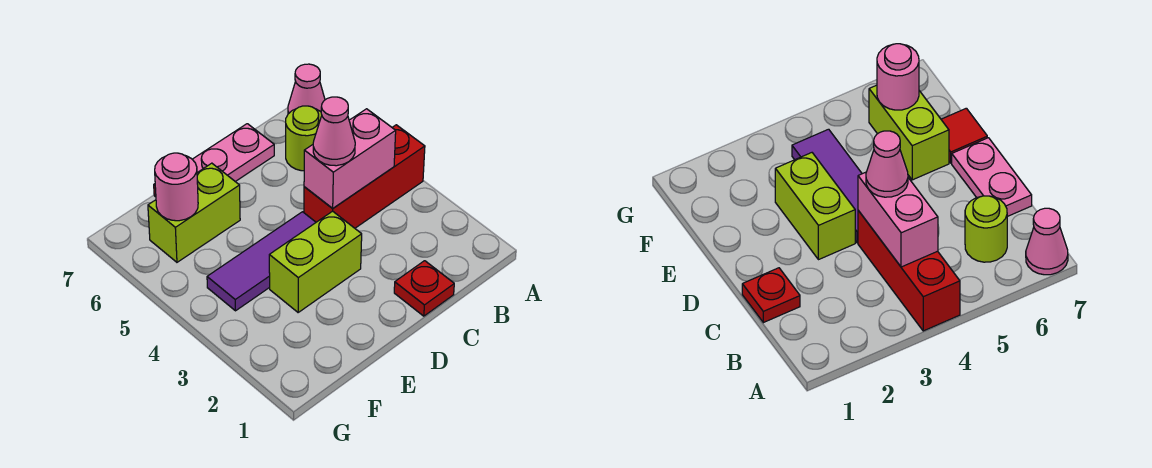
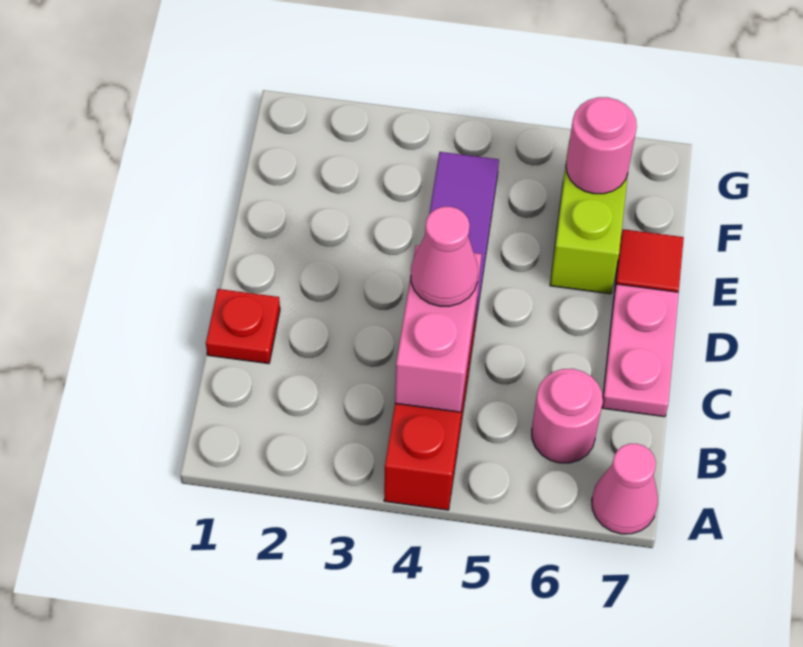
lime 1x1 round brick [286,106,322,171] -> pink 1x1 round brick [532,369,603,463]
lime 1x2 brick [269,211,362,312] -> none

